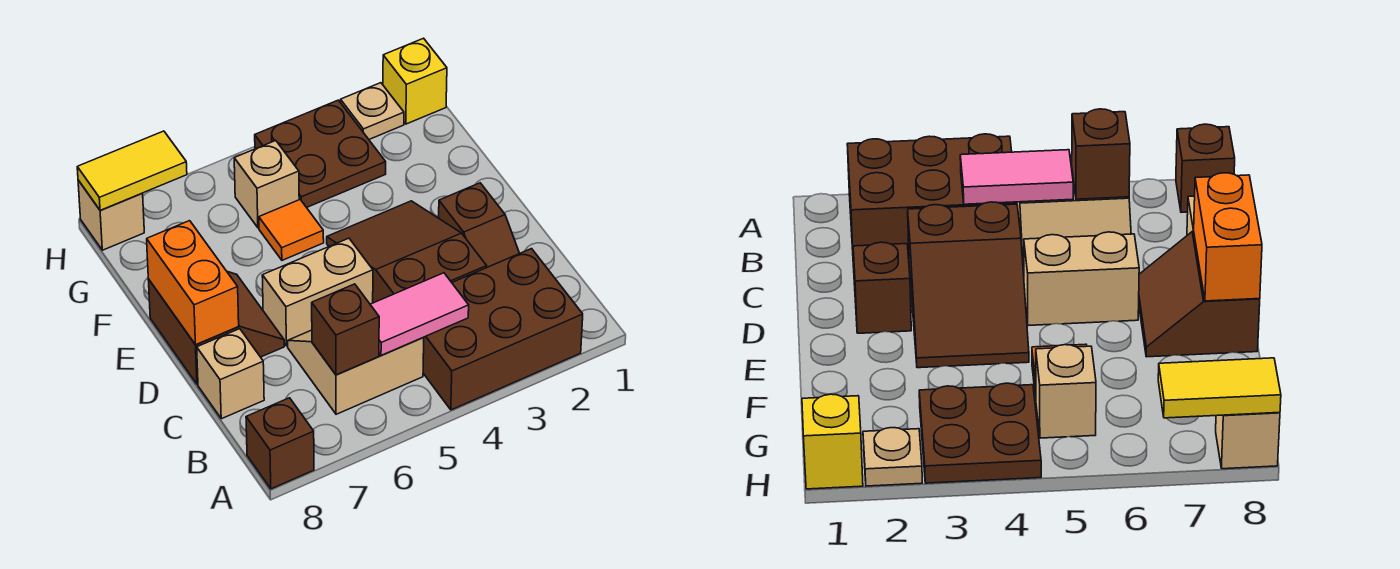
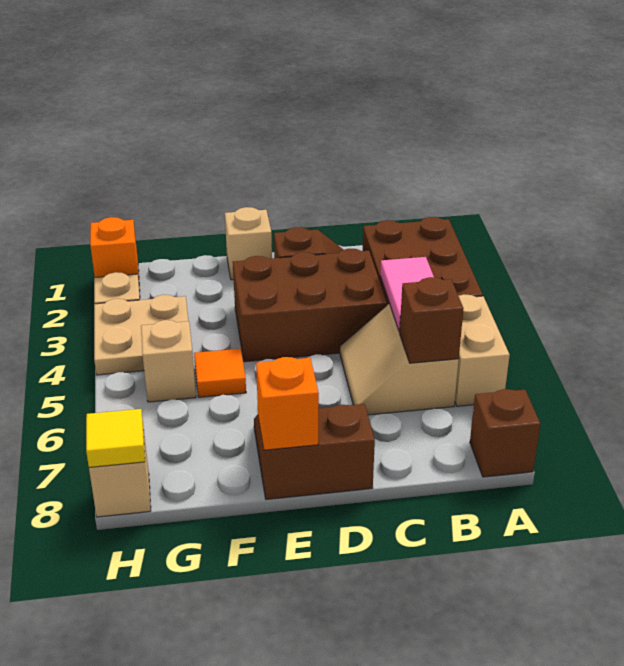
brown 2x3 slope [327,201,487,303] -> brown 2x3 brick [233,248,387,362]
tan 1x1 brick [197,329,264,419] -> tan 1x1 brick moved to [225,207,272,280]
tan 1x2 brick [262,238,373,346] -> tan 1x2 brick moved to [455,294,510,406]
orange 1x2 brick [147,221,239,345] -> orange 1x1 brick [256,357,319,450]
brown 2x2 plate [255,100,386,207] -> tan 2x2 plate [94,295,188,375]
yellow 1x1 brick [383,38,447,124] -> orange 1x1 brick [90,217,139,280]
yellow 1x2 tile [77,131,187,211] -> yellow 1x1 tile [86,409,145,467]

